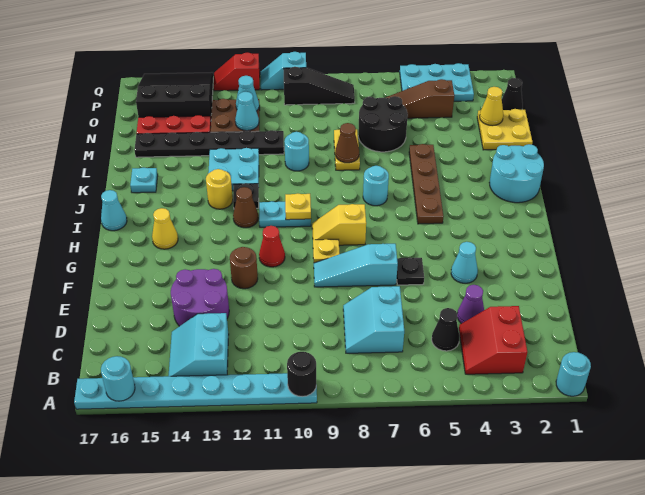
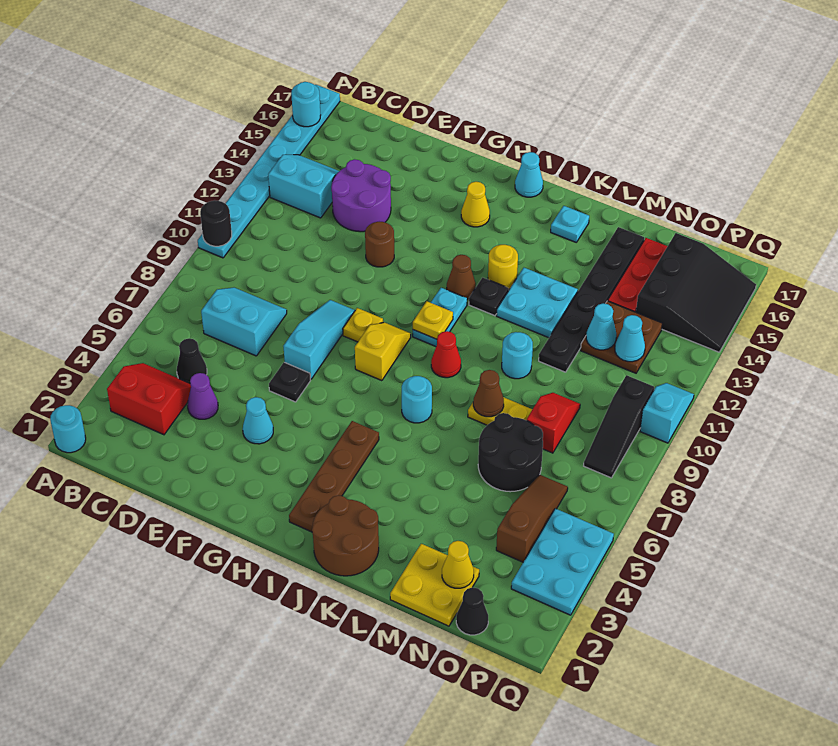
red 1x1 cone [259,226,285,267] -> red 1x1 cone moved to [431,331,461,378]
brown 1x4 plate [409,144,443,224] -> brown 1x4 plate turned to [289,421,379,532]
cyan 2x2 round brick [489,144,544,203] -> brown 2x2 round brick [312,495,379,576]
red 1x2 slope [213,53,260,91] -> red 1x2 slope moved to [527,393,580,453]

